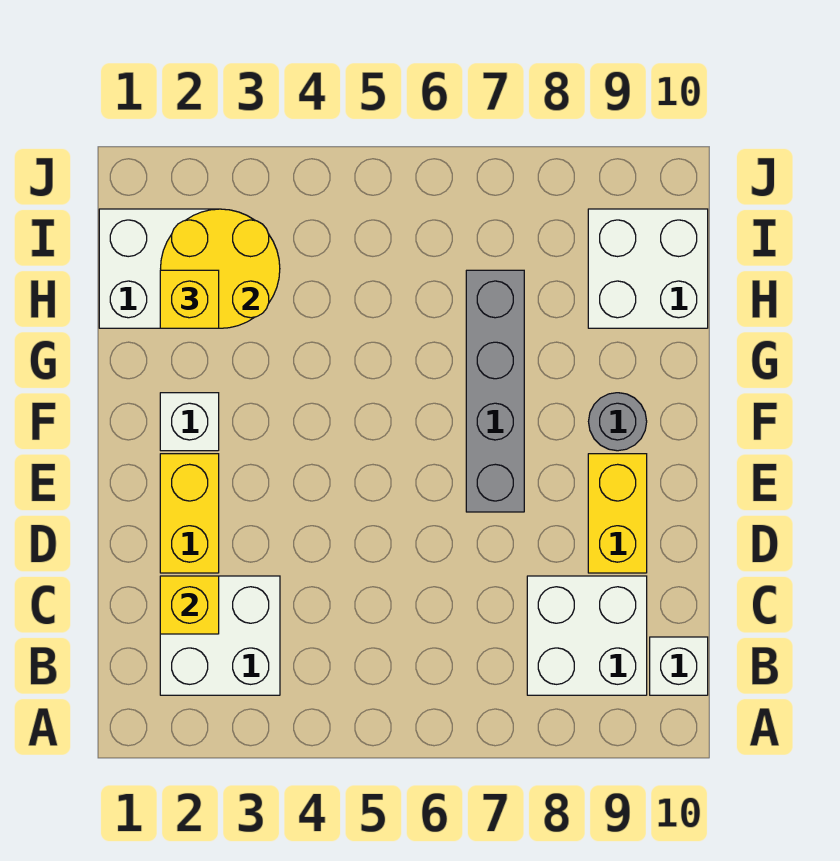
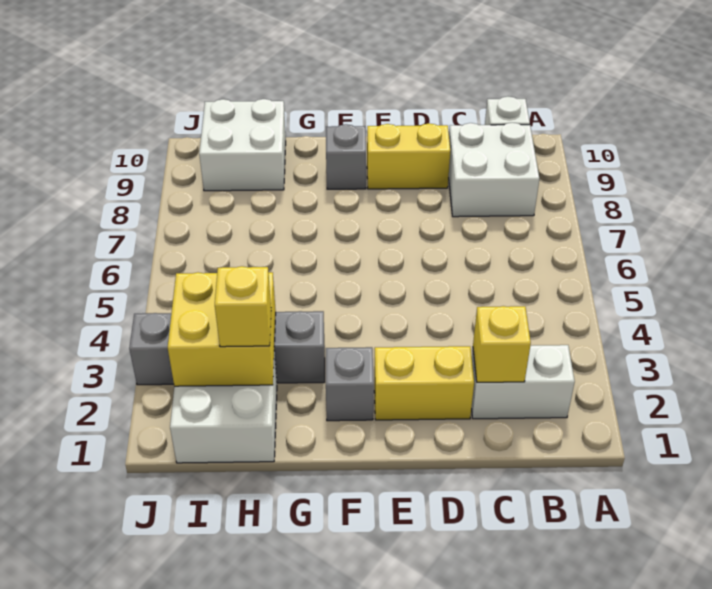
white 2x2 brick [160,576,280,695] -> white 1x2 brick [471,345,575,419]
grey 1x4 brick [466,270,524,512] -> grey 1x4 brick moved to [129,311,325,385]
white 1x1 brick [160,393,219,451] -> grey 1x1 brick [326,347,374,421]
grey 1x1 round brick [589,393,647,451] -> grey 1x1 brick [326,124,366,189]
yellow 2x2 round brick [161,209,280,328] -> yellow 2x2 brick [168,272,276,386]

